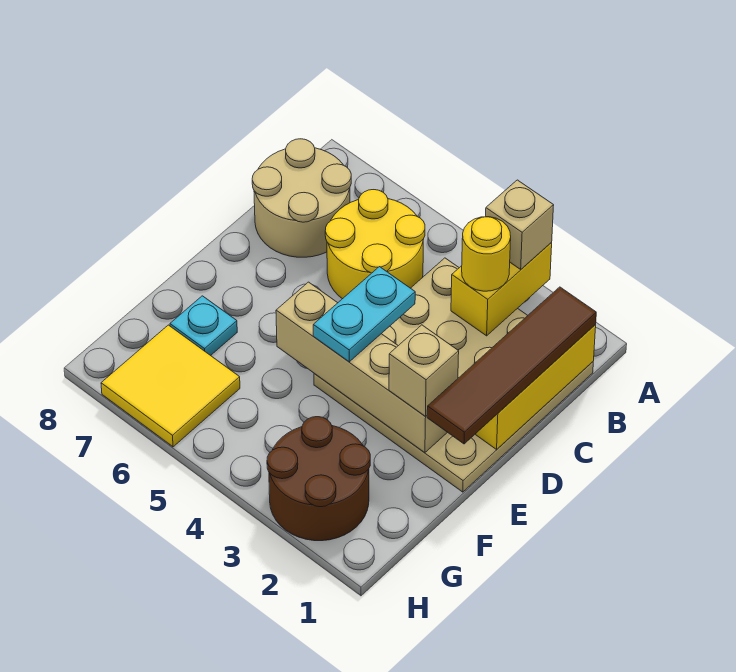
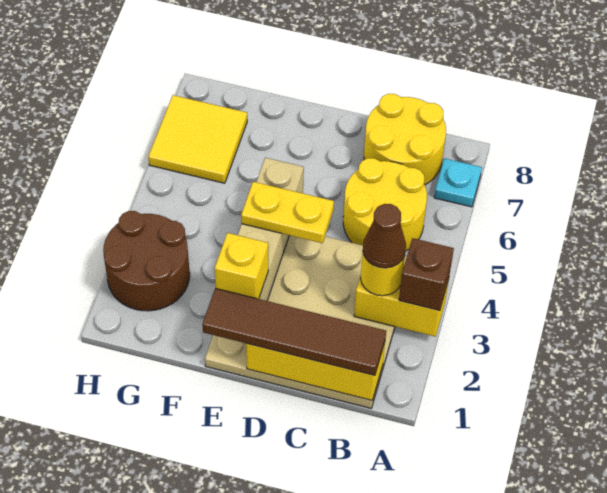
tan 1x1 brick [486,180,554,269] -> brown 1x1 brick [399,238,454,311]
none -> brown 1x1 cone [363,204,406,268]
tan 2x2 round brick [252,139,351,257] -> yellow 2x2 round brick [364,94,446,185]
cyan 1x2 plate [313,267,415,362] -> yellow 1x2 plate [241,182,334,243]
tan 1x1 brick [389,325,459,417] -> yellow 1x1 brick [215,233,268,299]
cyan 1x1 plate [170,296,237,356] -> cyan 1x1 plate moved to [434,158,482,207]

